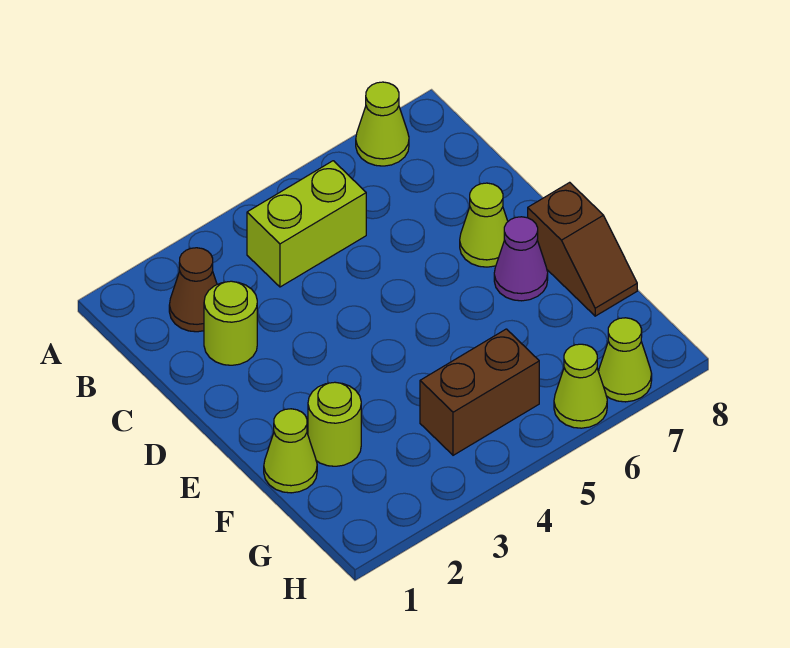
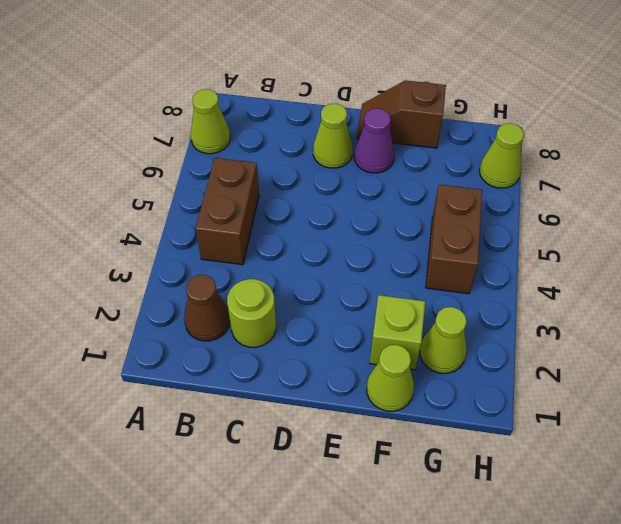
lime 1x2 brick [247,161,366,287] -> brown 1x2 brick [196,158,259,265]
brown 1x2 slope [528,182,637,316] -> brown 1x2 slope turned to [357,81,446,148]
lime 1x1 round brick [308,382,361,466] -> lime 1x1 brick [370,295,425,370]
lime 1x1 cone [554,344,607,428] -> lime 1x1 cone moved to [420,307,467,373]

